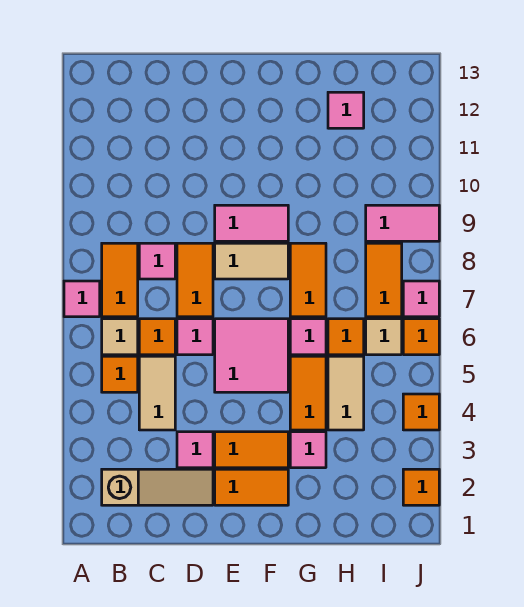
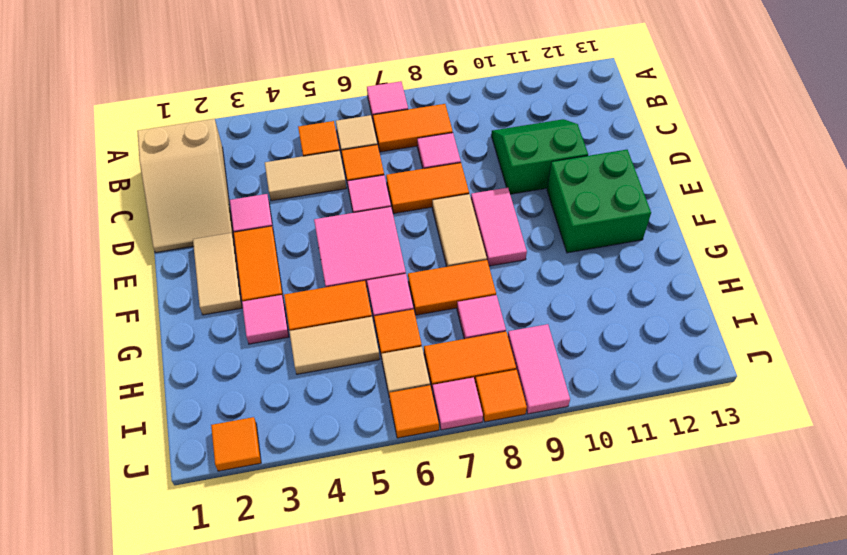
tan 1x3 slope [102,469,213,505] -> tan 2x3 slope [137,119,234,253]
none -> green 2x2 slope [491,119,588,194]
orange 1x2 tile [215,469,288,505] -> tan 1x2 tile [193,233,242,315]
none -> green 2x2 brick [547,150,651,253]
pink 1x1 tile [328,92,364,128] -> pink 1x1 tile moved to [457,295,506,339]
orange 1x1 tile [403,394,439,430] -> orange 1x1 tile moved to [475,370,527,422]

